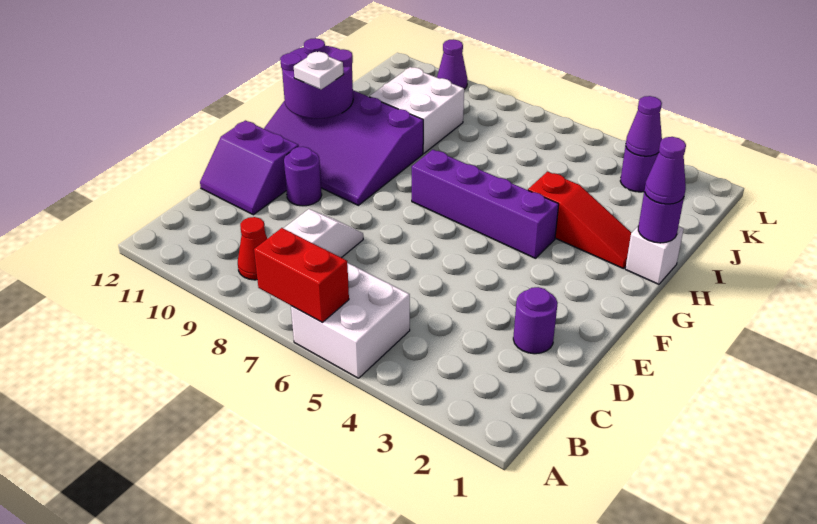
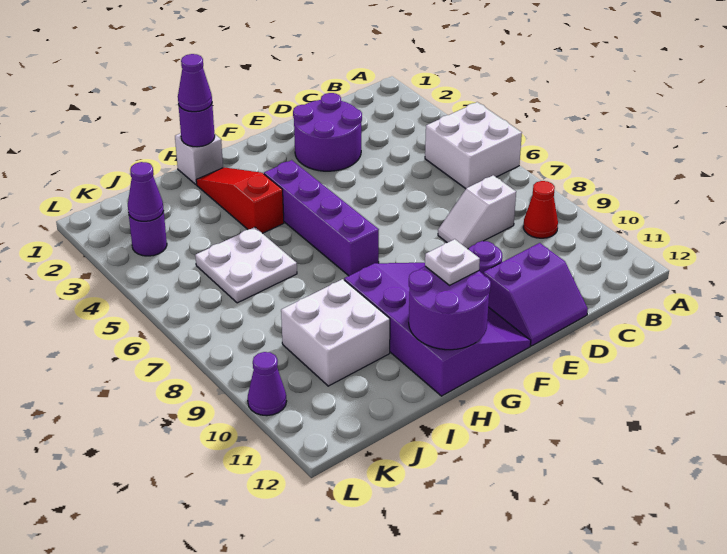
red 1x2 brick [254,228,349,322] -> none
purple 1x1 round brick [513,287,558,354] -> purple 2x2 round brick [293,93,362,171]
purple 2x2 slope [200,120,299,215] -> purple 2x2 slope turned to [484,243,588,346]
none -> white 2x2 plate [195,227,297,303]

